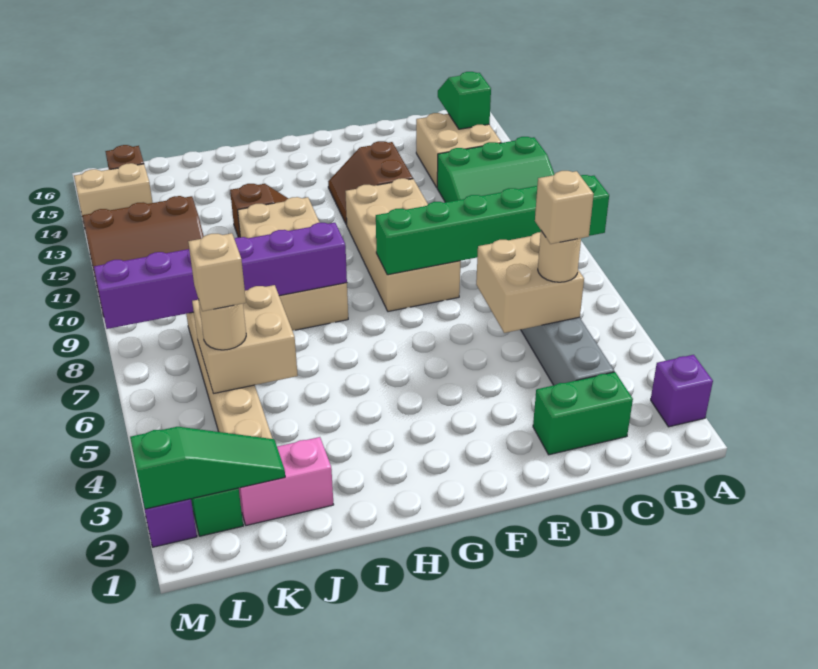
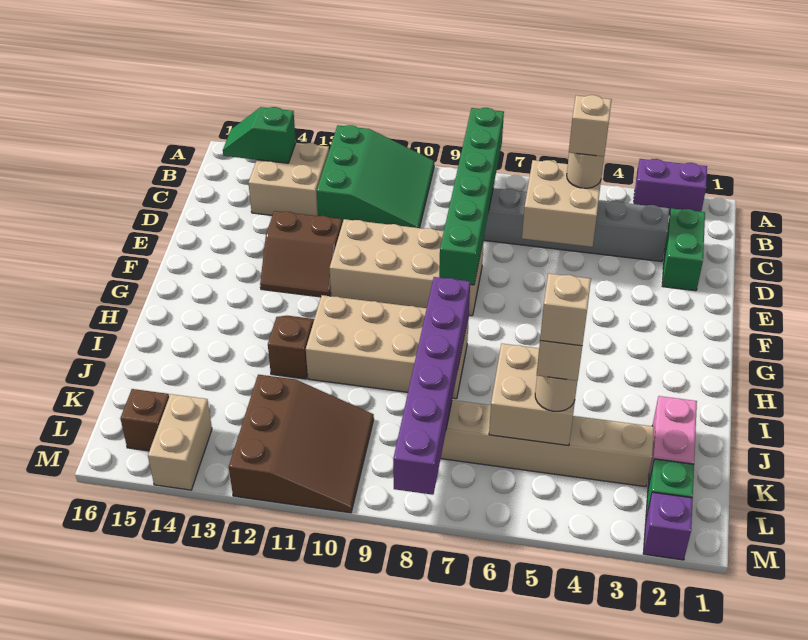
purple 1x1 brick [651,355,713,427] -> purple 1x2 brick [634,159,707,215]
green 1x3 slope [130,427,285,509] -> none
none -> tan 1x1 brick [540,273,591,346]

